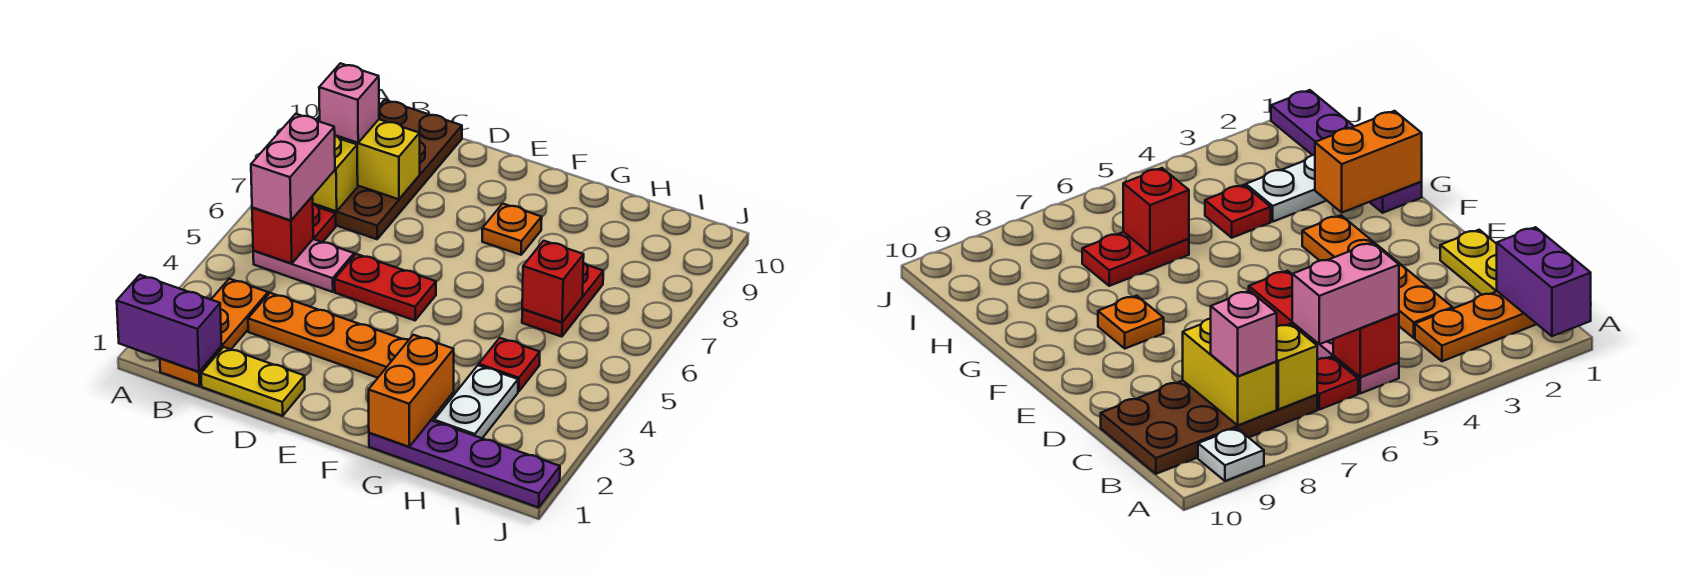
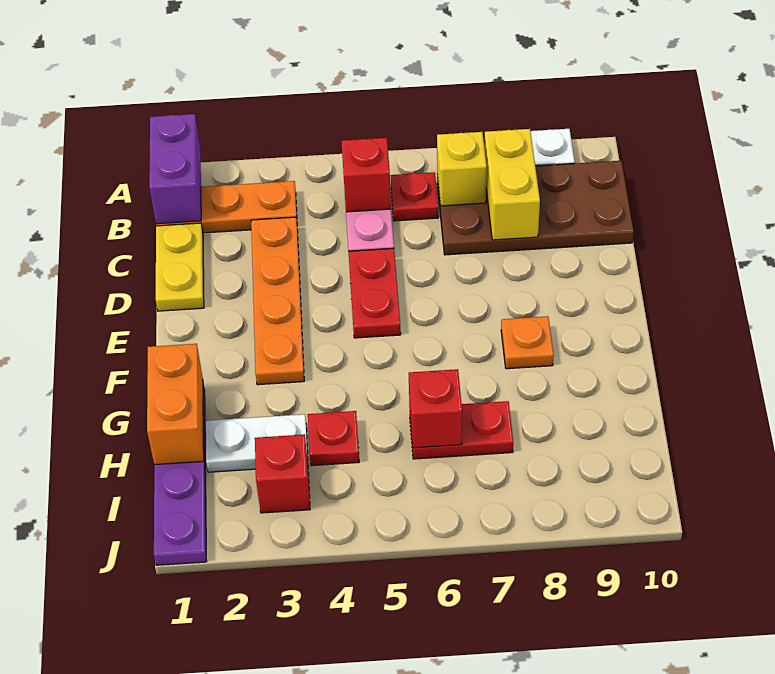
pink 1x2 brick [251,114,335,220] -> none
pink 1x1 brick [319,63,379,143] -> none
orange 1x2 brick [369,335,454,447] -> orange 1x2 brick turned to [147,344,204,465]
none -> red 1x1 brick [255,434,310,513]

